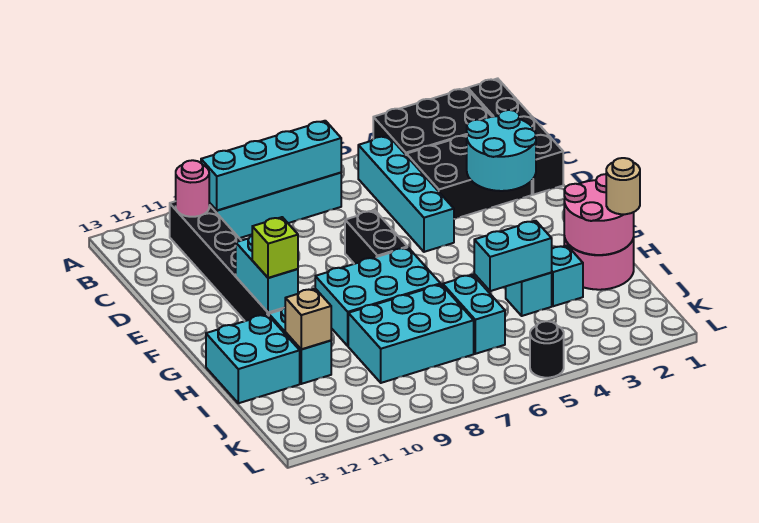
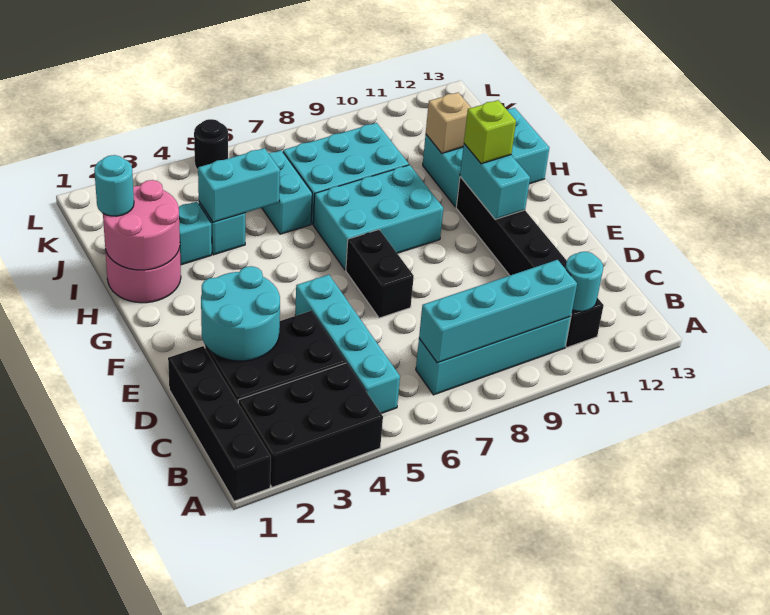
pink 1x1 round brick [176,160,209,217] -> cyan 1x1 round brick [565,251,603,311]
tan 1x1 round brick [606,158,640,214] -> cyan 1x1 round brick [94,155,134,216]

